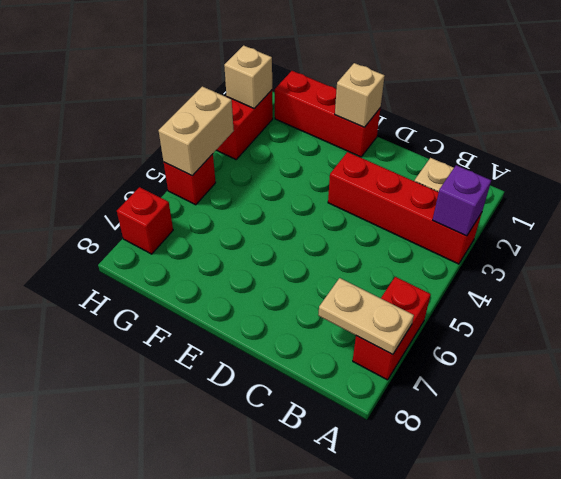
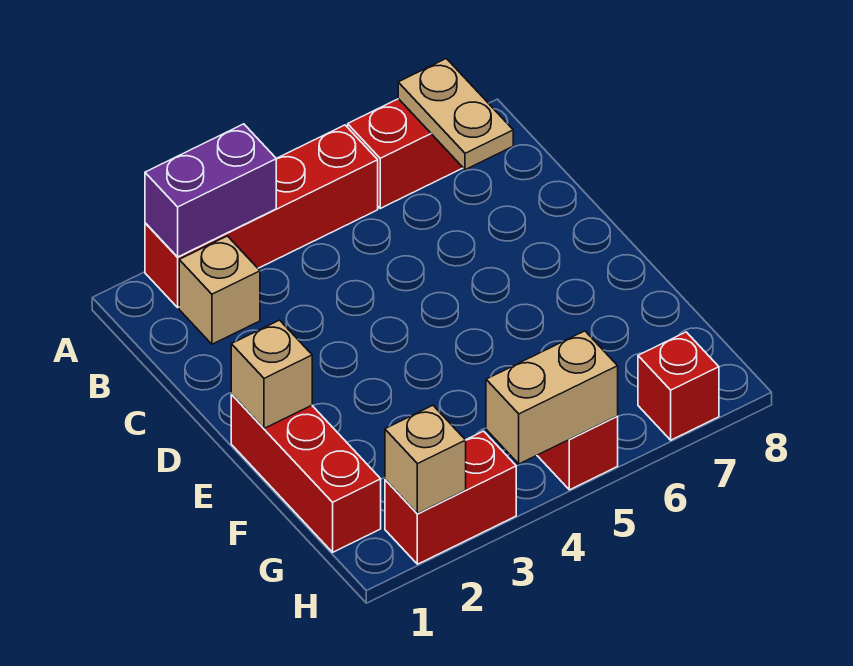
red 1x4 brick [328,152,482,264] -> red 1x4 brick turned to [145,125,378,307]
purple 1x1 brick [433,165,491,236] -> purple 1x2 brick [145,124,276,257]

